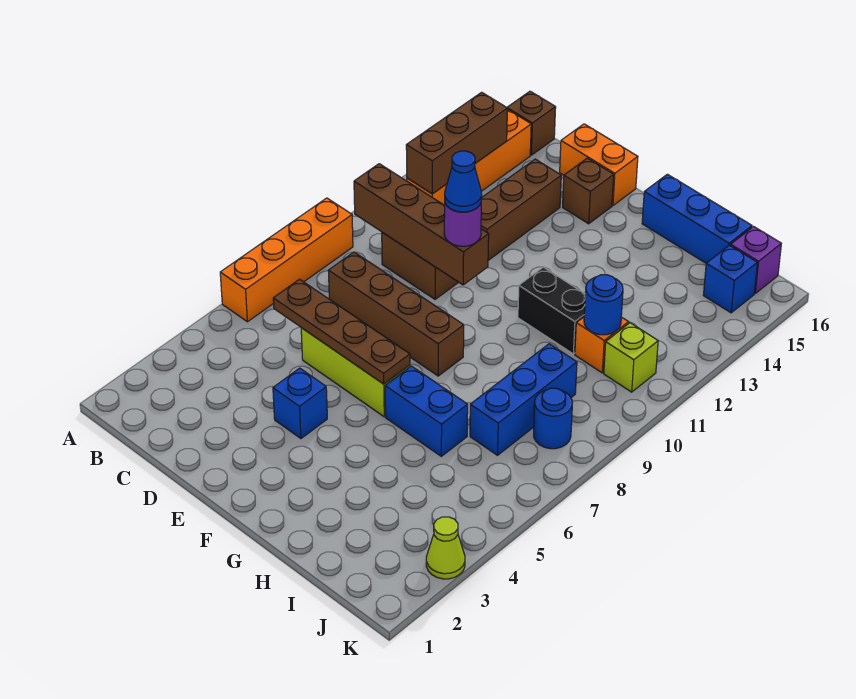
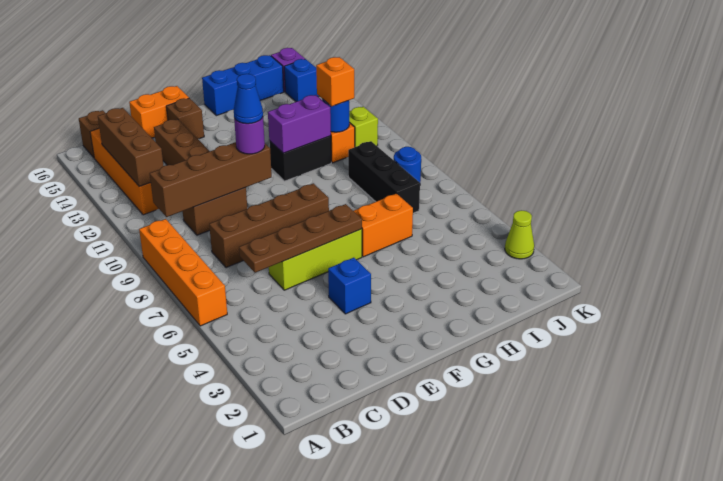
blue 1x2 brick [385,366,468,456] -> orange 1x2 brick [354,193,413,257]
none -> purple 1x2 brick [268,95,331,153]
blue 1x3 brick [470,344,577,455] -> black 1x3 brick [348,141,420,213]
none -> orange 1x1 brick [316,57,354,106]

